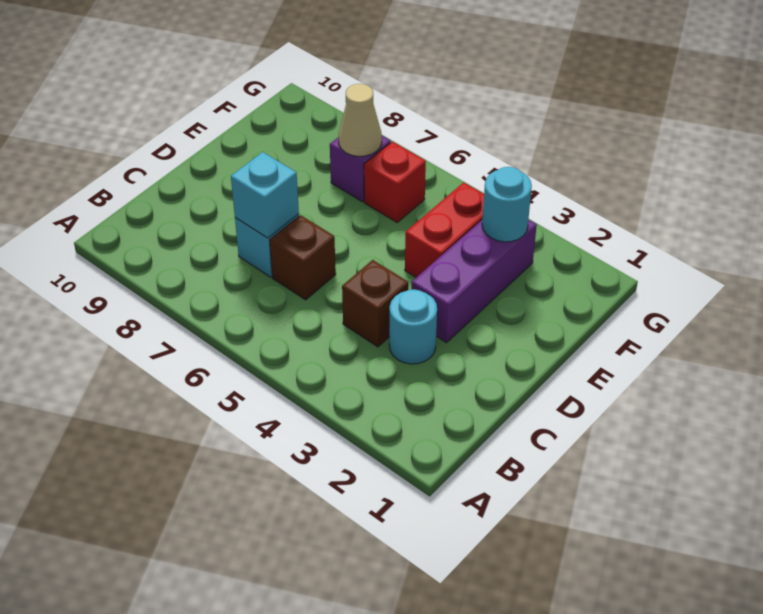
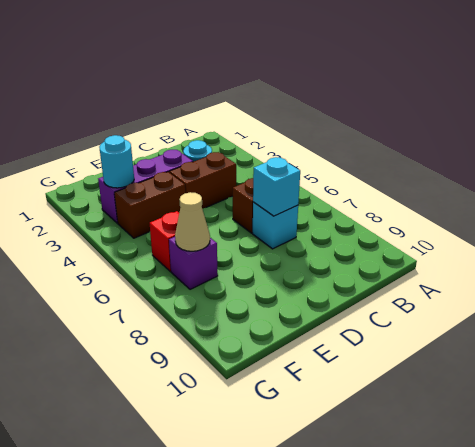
brown 1x1 brick [342,260,408,347] -> brown 1x2 brick [169,152,236,209]
red 1x2 brick [405,182,484,277] -> brown 1x2 brick [114,172,185,238]

